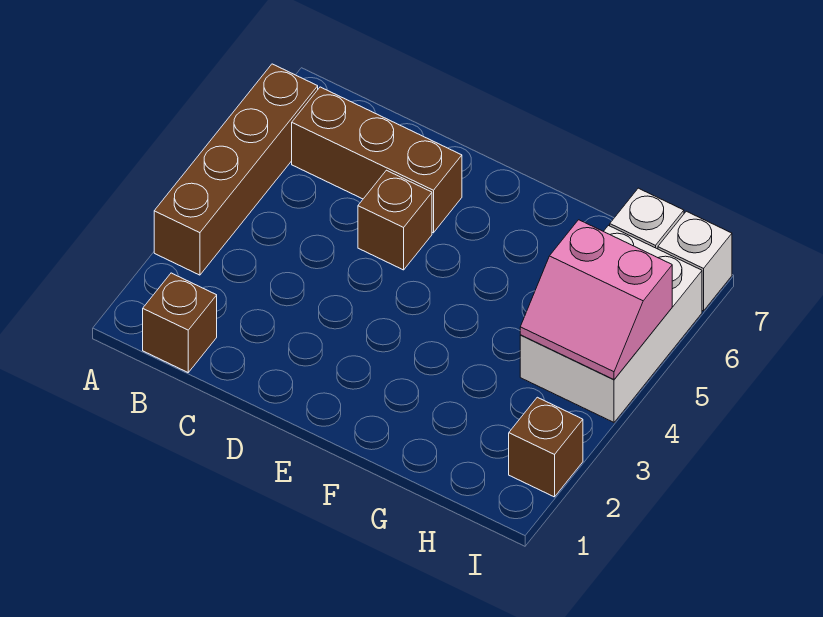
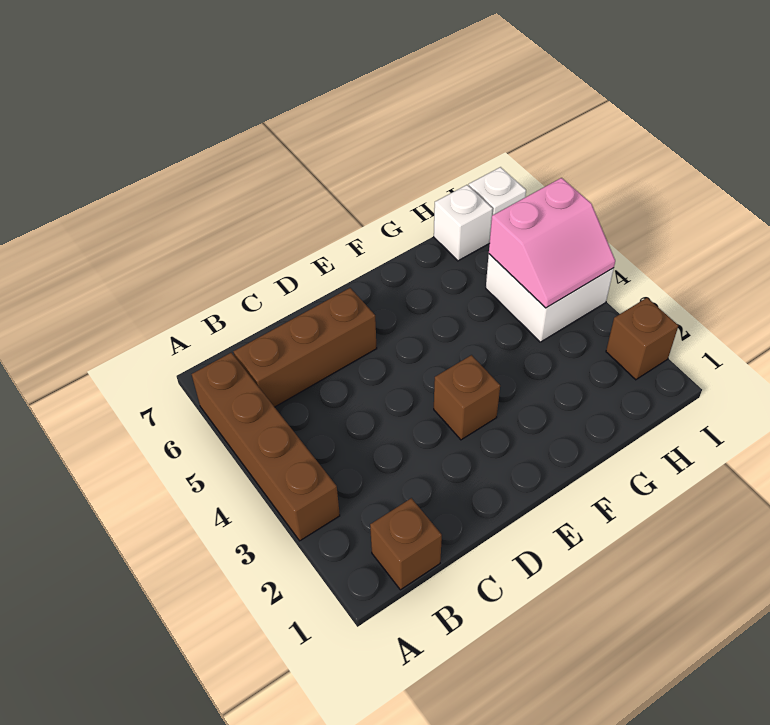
brown 1x1 brick [358,170,432,270] -> brown 1x1 brick moved to [434,355,500,440]
white 2x3 brick [520,226,702,422] -> white 2x2 brick [486,254,614,342]

